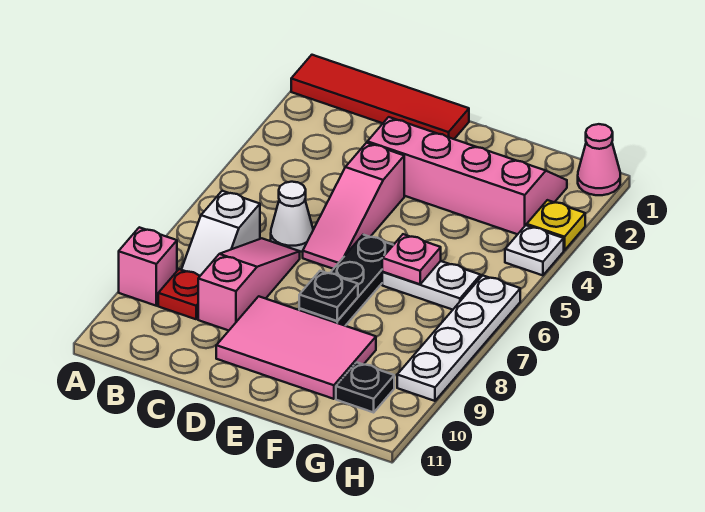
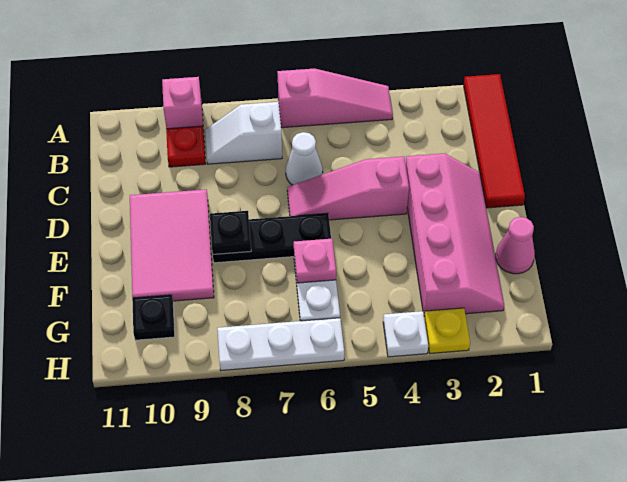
pink 1x3 slope [198,238,300,331] -> pink 1x3 slope moved to [277,69,393,128]
pink 1x1 cone [578,124,620,195] -> pink 1x1 cone moved to [496,217,535,274]
white 1x4 plate [397,275,520,401] -> white 1x3 plate [217,318,344,371]

